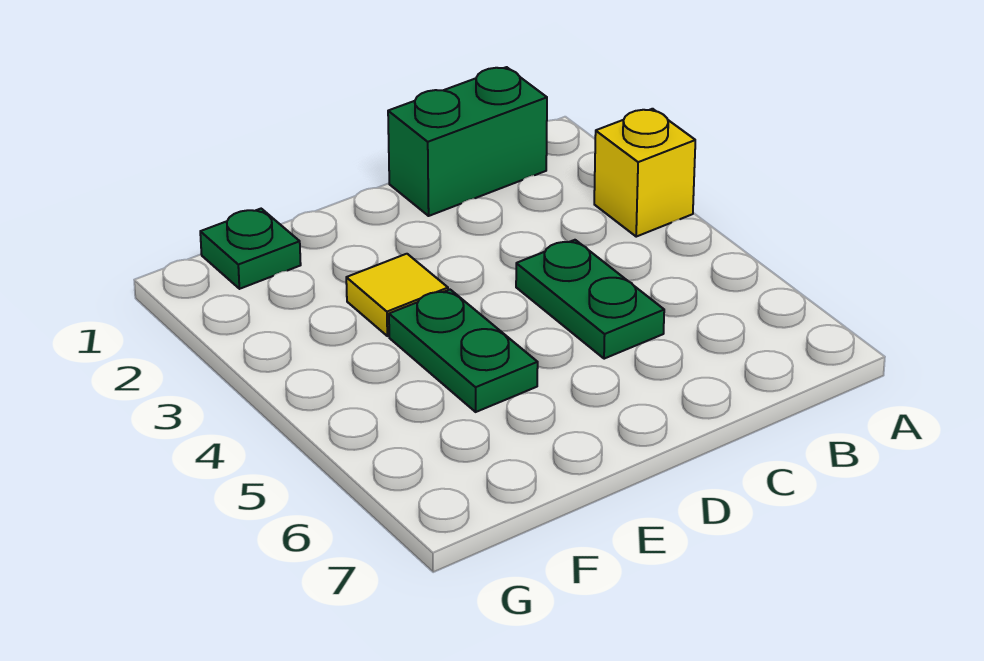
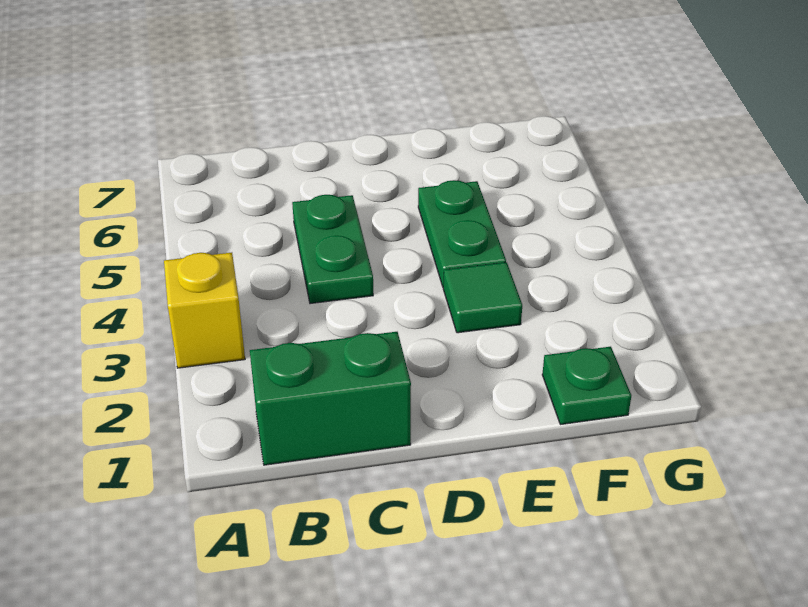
yellow 1x1 tile [346,254,448,336] -> green 1x1 tile [443,262,522,333]

